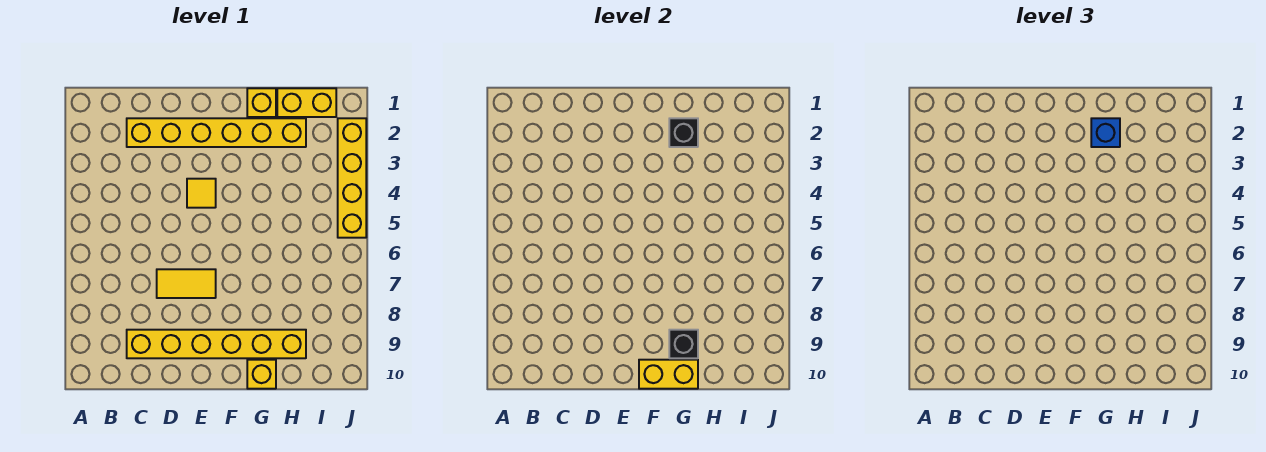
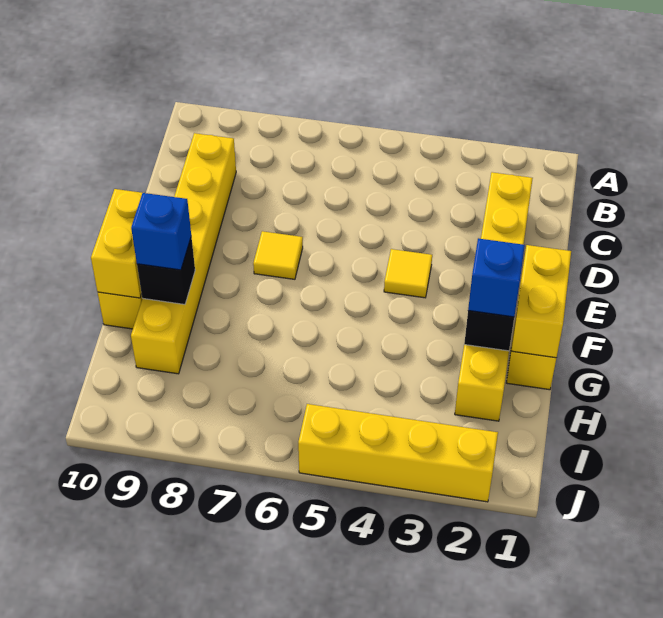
yellow 1x2 tile [157,269,216,298] -> yellow 1x1 tile [253,231,303,279]
none -> blue 1x1 brick [131,193,191,270]
yellow 1x2 brick [277,88,336,117] -> yellow 1x2 brick moved to [511,245,571,358]

